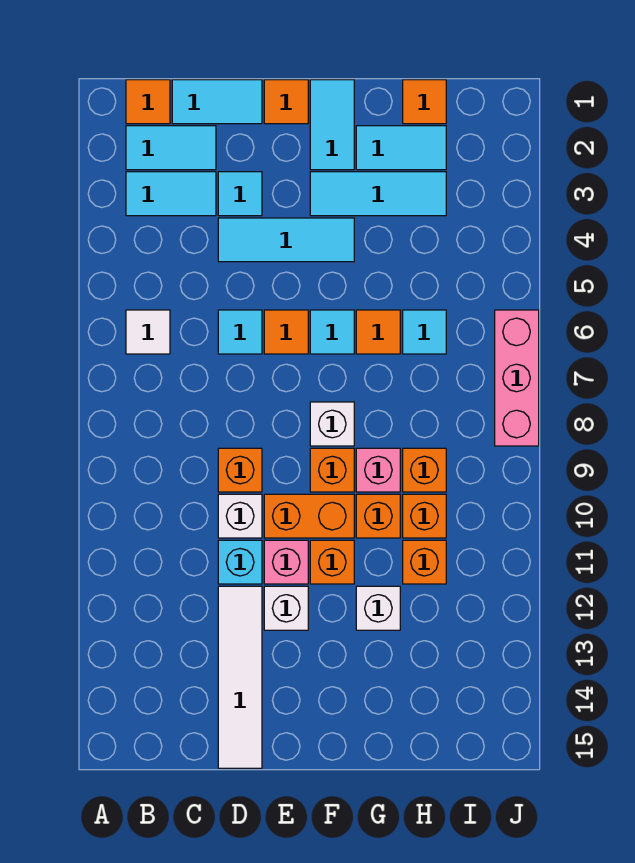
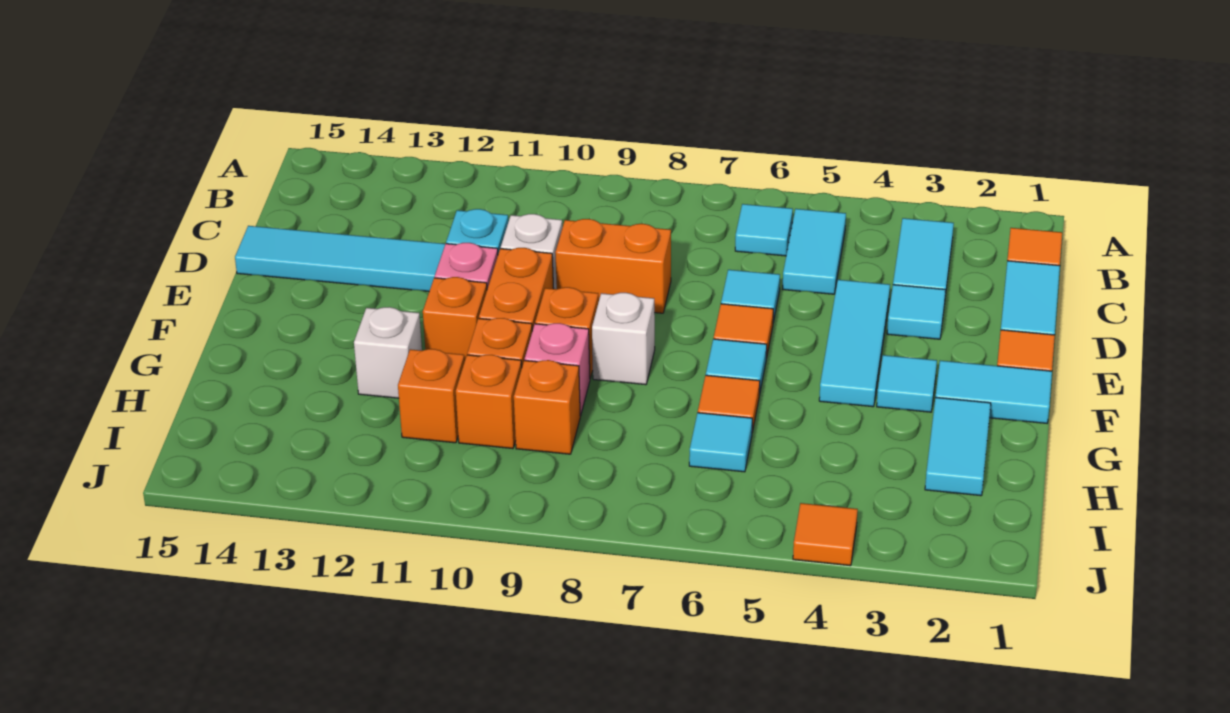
cyan 1x2 tile [126,126,216,170] -> cyan 1x2 tile moved to [783,209,846,294]
white 1x1 tile [126,310,170,354] -> cyan 1x1 tile [735,204,793,256]
orange 1x1 brick [218,448,262,492] -> orange 1x2 brick [555,219,671,313]
white 1x4 tile [218,586,262,768] -> cyan 1x4 tile [235,226,445,291]
white 1x1 brick [264,586,308,630] -> none
cyan 1x3 tile [310,172,446,216] -> cyan 1x1 tile [877,355,937,412]
orange 1x1 tile [403,80,446,124] -> orange 1x1 tile moved to [793,503,858,566]
pink 1x3 brick [495,310,539,446] -> none

